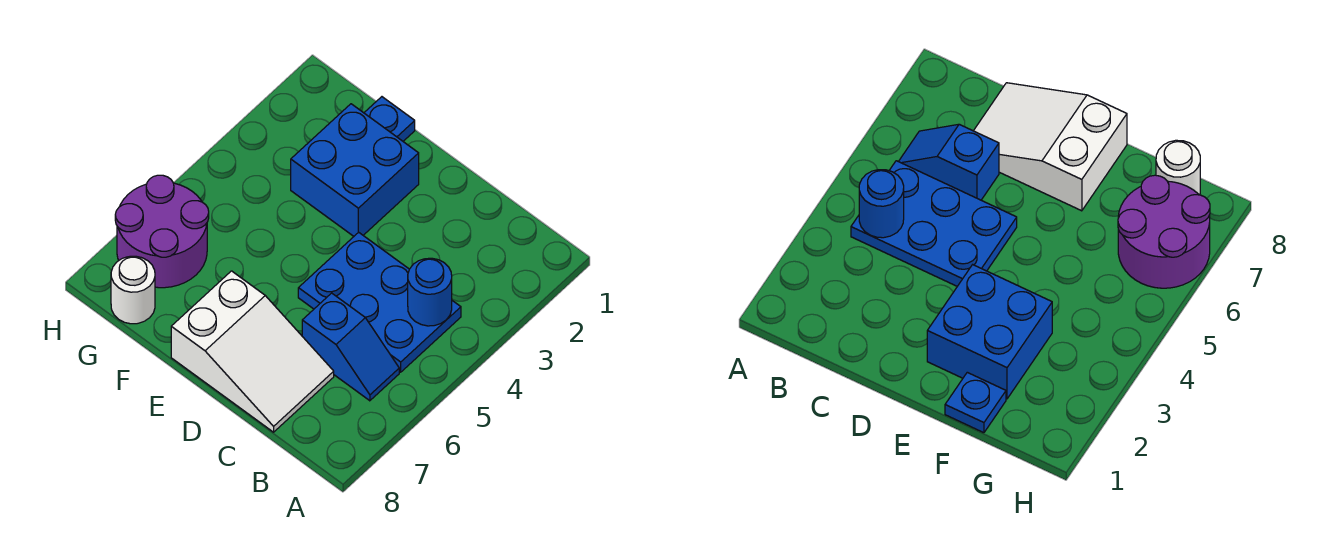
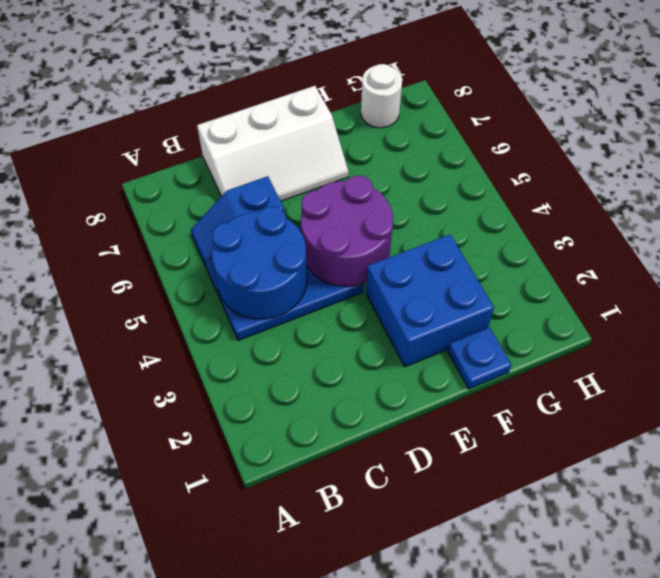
blue 1x1 round brick [408,258,452,326] -> blue 2x2 round brick [212,207,307,319]
white 2x3 slope [171,271,334,432] -> white 2x3 slope turned to [197,86,349,201]
purple 2x2 round brick [115,175,209,288] -> purple 2x2 round brick moved to [301,176,393,286]

